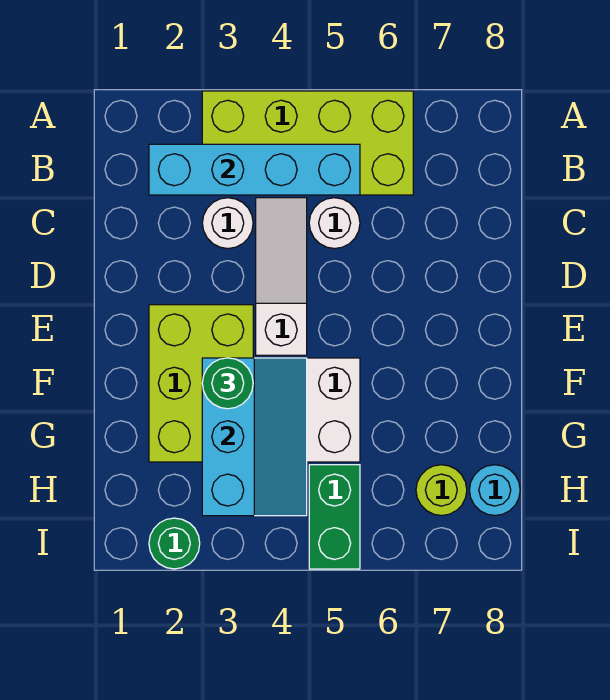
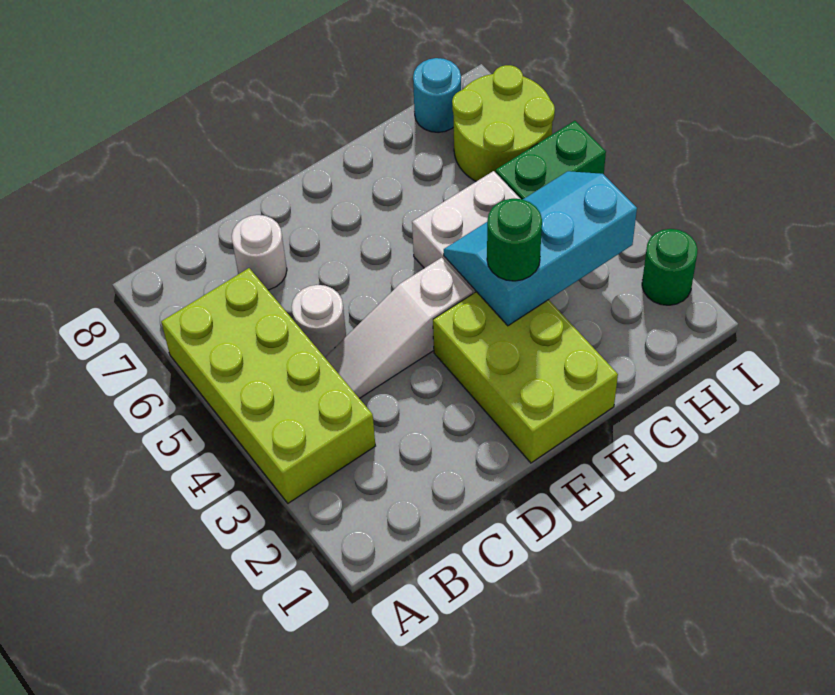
cyan 1x4 brick [149,144,360,195] -> none
white 1x1 round brick [202,198,253,249] -> white 1x1 round brick moved to [232,215,287,290]
lime 2x3 brick [149,305,253,462] -> lime 2x3 brick turned to [433,292,618,463]
lime 1x1 round brick [416,465,467,516] -> lime 2x2 round brick [452,65,555,181]

